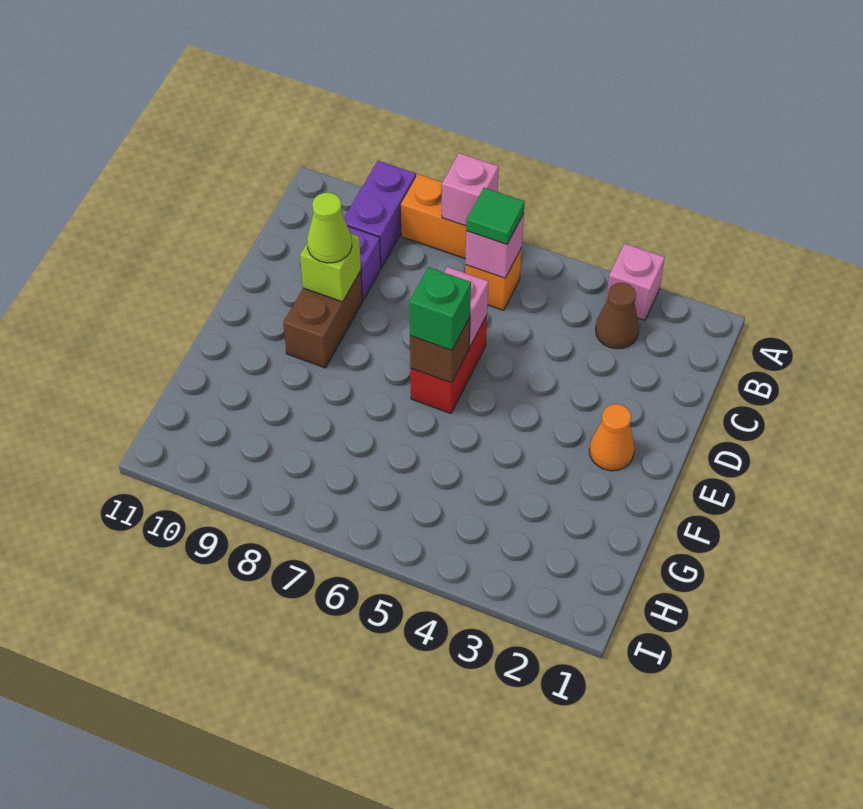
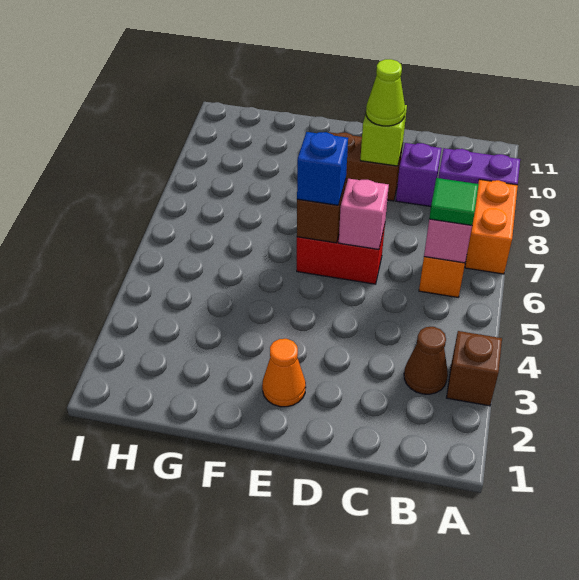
pink 1x1 brick [606,244,665,320] -> brown 1x1 brick [447,331,502,406]
pink 1x1 brick [442,153,499,226] -> none
green 1x1 brick [409,267,471,350] -> blue 1x1 brick [297,132,348,205]

